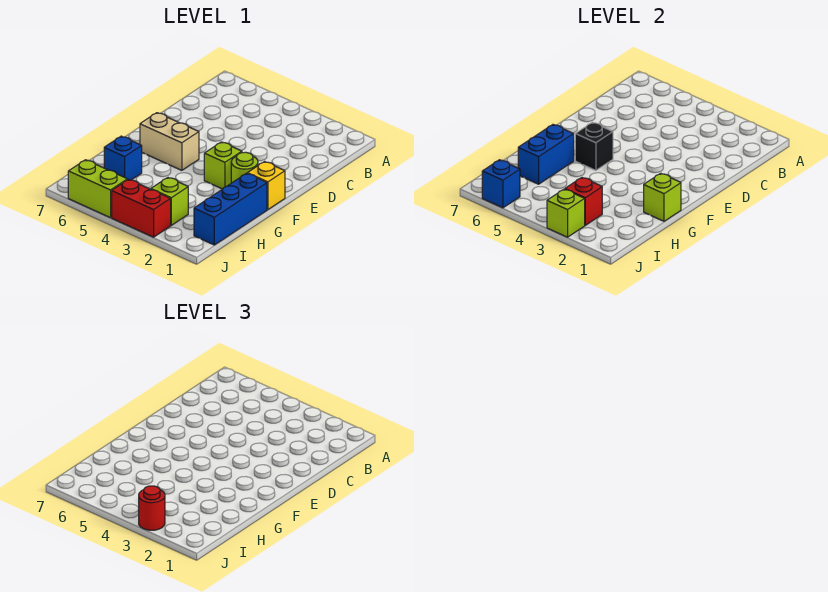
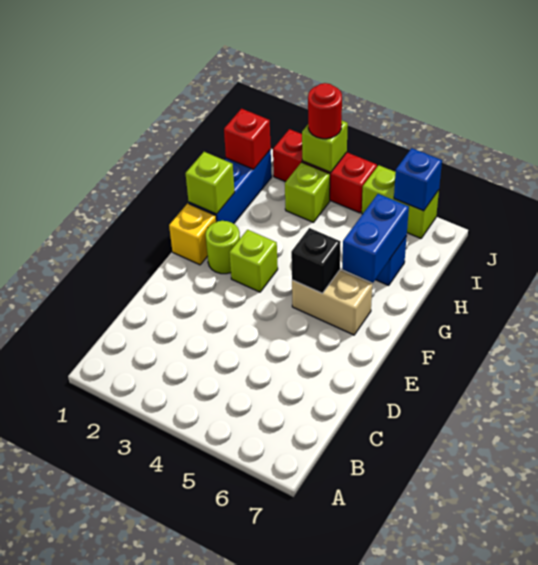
red 1x1 brick [565,178,602,225] -> red 1x1 brick moved to [224,109,271,169]
red 1x2 brick [112,179,171,237] -> red 1x3 brick [273,129,377,213]

